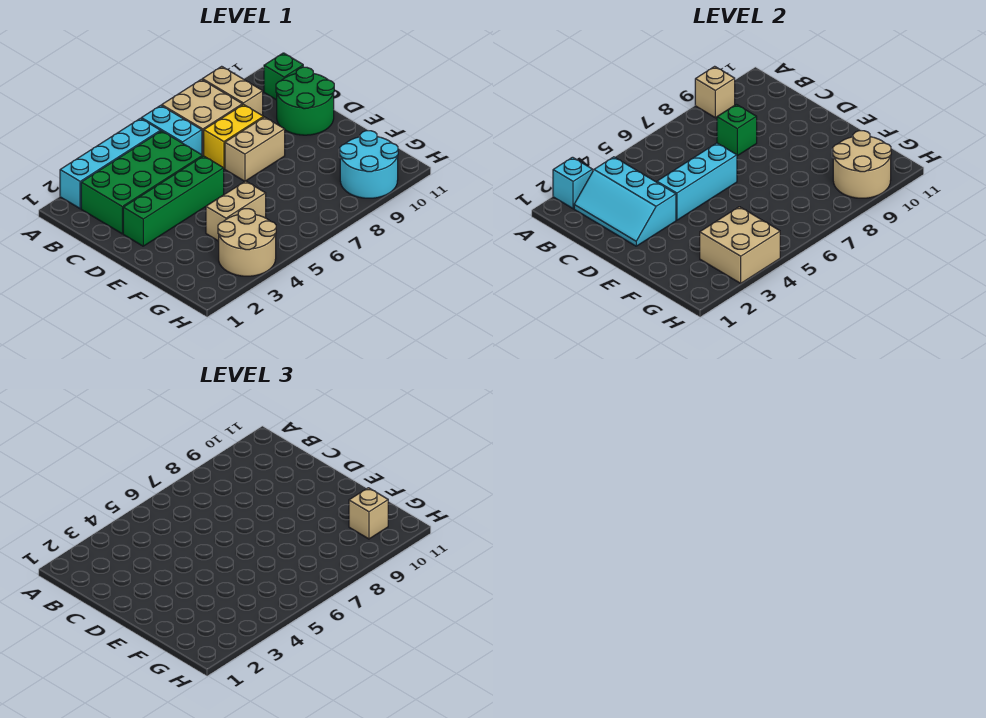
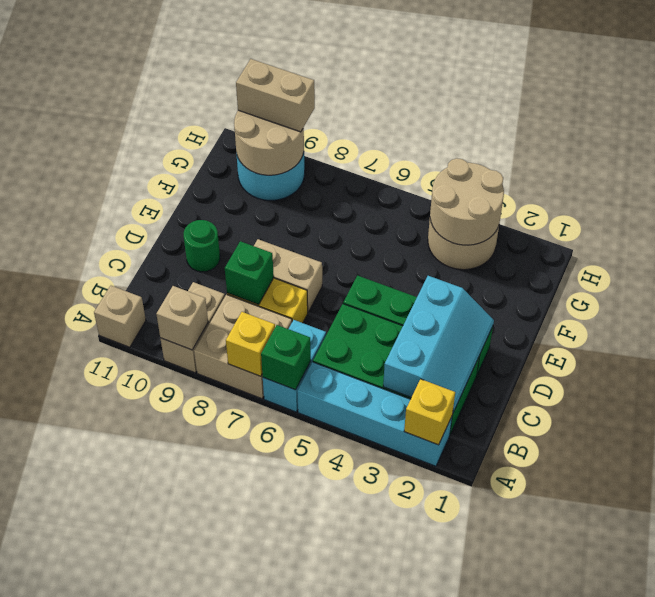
cyan 1x1 brick [553,157,593,209] -> yellow 1x1 brick [404,379,455,445]
none -> yellow 1x1 brick [226,312,275,376]
green 1x1 brick [264,53,303,100] -> green 1x1 brick moved to [261,325,311,390]
green 2x2 round brick [276,67,334,135] -> green 1x1 round brick [184,220,220,272]
cyan 1x3 brick [657,143,737,220] -> none
tan 1x2 brick [206,181,266,241] -> tan 1x2 brick moved to [236,59,315,132]
tan 2x2 brick [700,207,780,283] -> tan 2x2 round brick [430,158,504,245]
tan 1x1 brick [349,488,388,539] -> tan 1x1 brick moved to [94,286,146,347]

